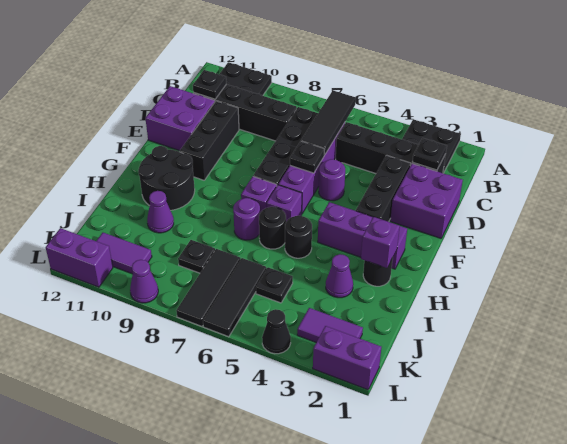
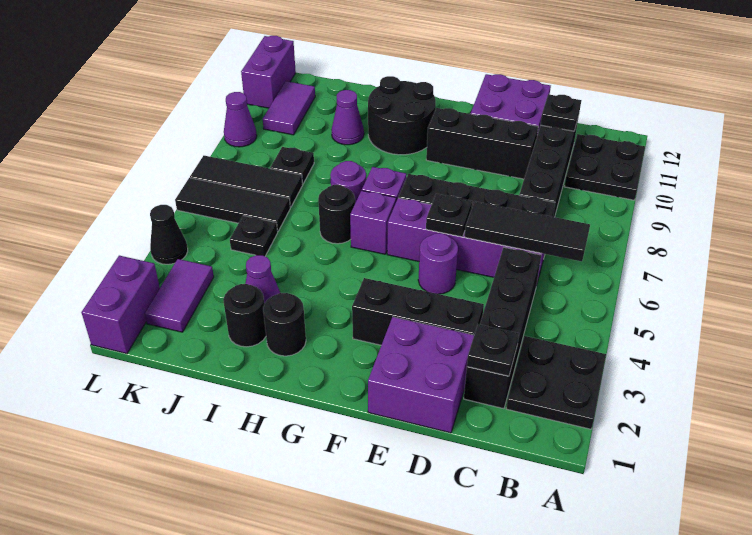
purple 1x3 brick [318,202,407,269] -> none
purple 1x1 brick [361,217,400,268] -> none
black 1x1 round brick [285,216,312,258] -> black 1x1 round brick moved to [223,284,266,347]

